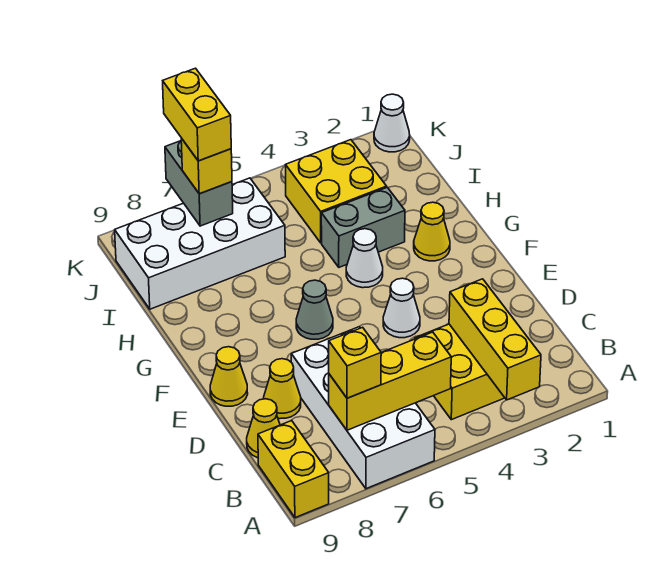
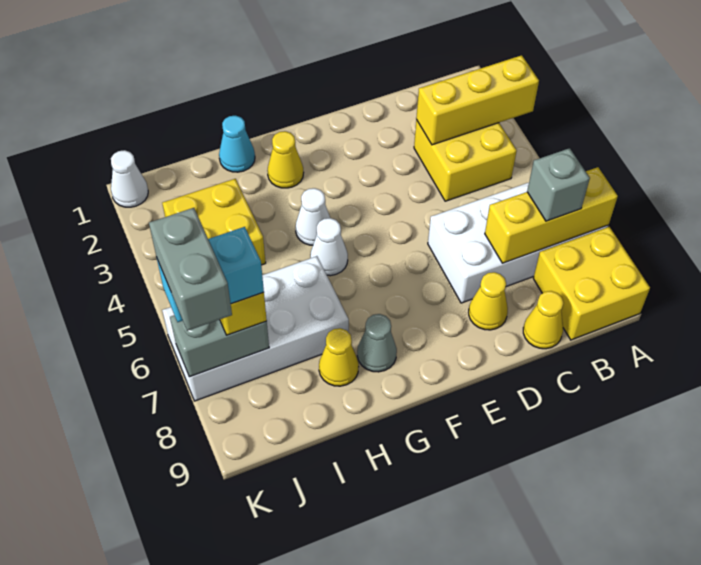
yellow 1x2 brick [258,421,329,518] -> yellow 2x2 brick [533,227,650,340]
yellow 1x3 brick [329,332,451,430] -> yellow 1x3 brick turned to [485,167,618,263]
yellow 1x1 brick [329,327,381,398] -> grey 1x1 brick [527,148,590,221]
white 1x1 cone [383,278,420,338] -> white 1x1 cone moved to [310,218,348,276]
yellow 1x1 cone [210,347,248,406] -> yellow 1x1 cone moved to [319,328,359,386]
grey 1x1 cone [296,280,333,339] -> grey 1x1 cone moved to [357,314,397,372]
none -> cyan 1x1 cone [219,116,255,172]
grey 1x2 brick [321,187,405,267] -> grey 1x2 brick moved to [149,208,232,331]
white 2x4 brick [115,178,285,309] -> white 2x4 brick turned to [162,256,349,401]
yellow 1x2 brick [163,68,231,161] -> cyan 1x2 brick [157,227,264,322]

